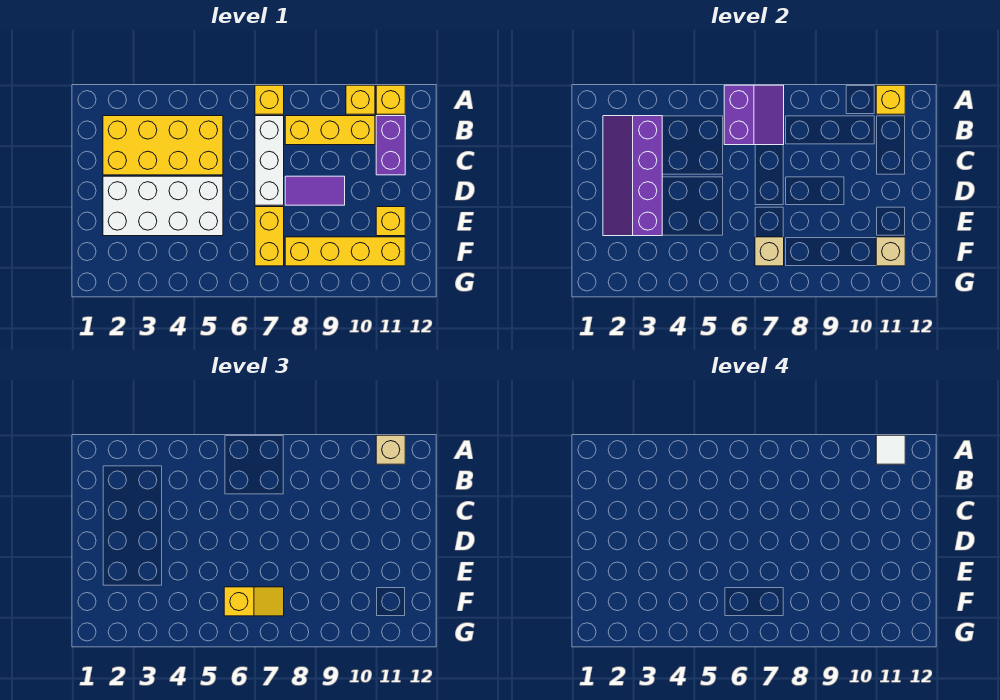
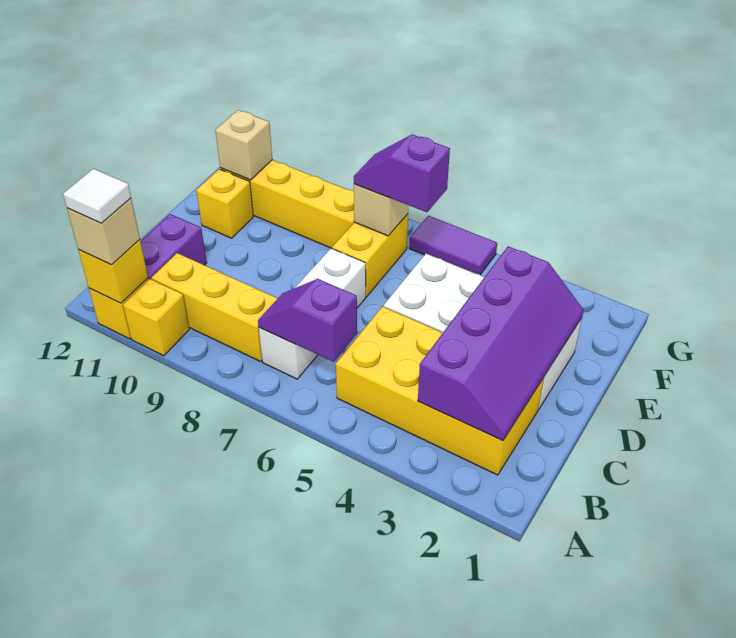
purple 2x2 slope [724,85,784,145] -> purple 1x2 slope [258,279,357,362]
yellow 1x1 brick [255,85,284,114] -> none
purple 1x2 tile [285,176,345,205] -> purple 1x2 tile moved to [409,216,497,275]
yellow 1x2 slope [224,587,284,616] -> purple 1x2 slope [354,135,450,212]

